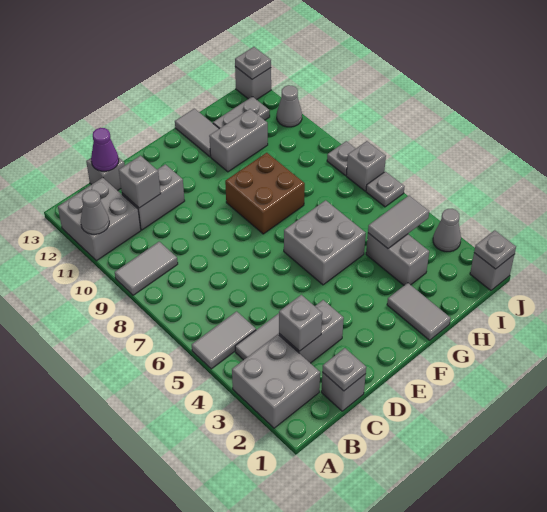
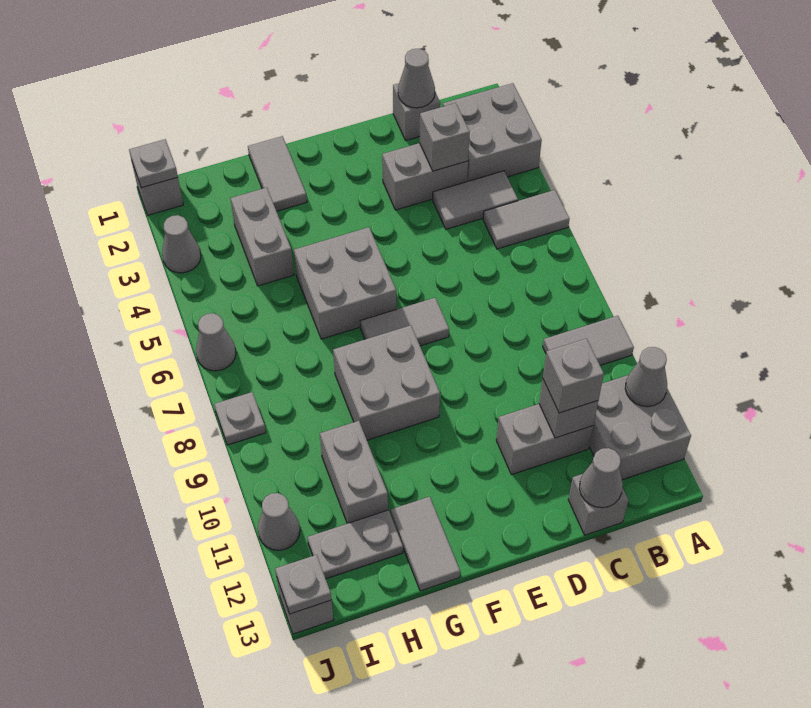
grey 1x1 plate [322,348,366,391] -> grey 1x1 cone [398,49,435,108]
purple 1x1 cone [91,128,119,171] -> grey 1x1 cone [579,448,623,508]
brown 2x2 brick [225,153,305,234] -> grey 2x2 brick [333,325,440,440]
grey 1x2 brick [209,109,268,172] -> grey 1x2 brick turned to [320,421,388,524]
grey 1x2 tile [368,196,429,248] -> grey 1x2 tile moved to [360,298,449,346]
grey 1x1 plate [366,172,405,207] -> grey 1x1 cone [196,313,236,371]
grey 1x1 brick [346,141,386,191] -> grey 1x1 brick moved to [543,339,604,413]

